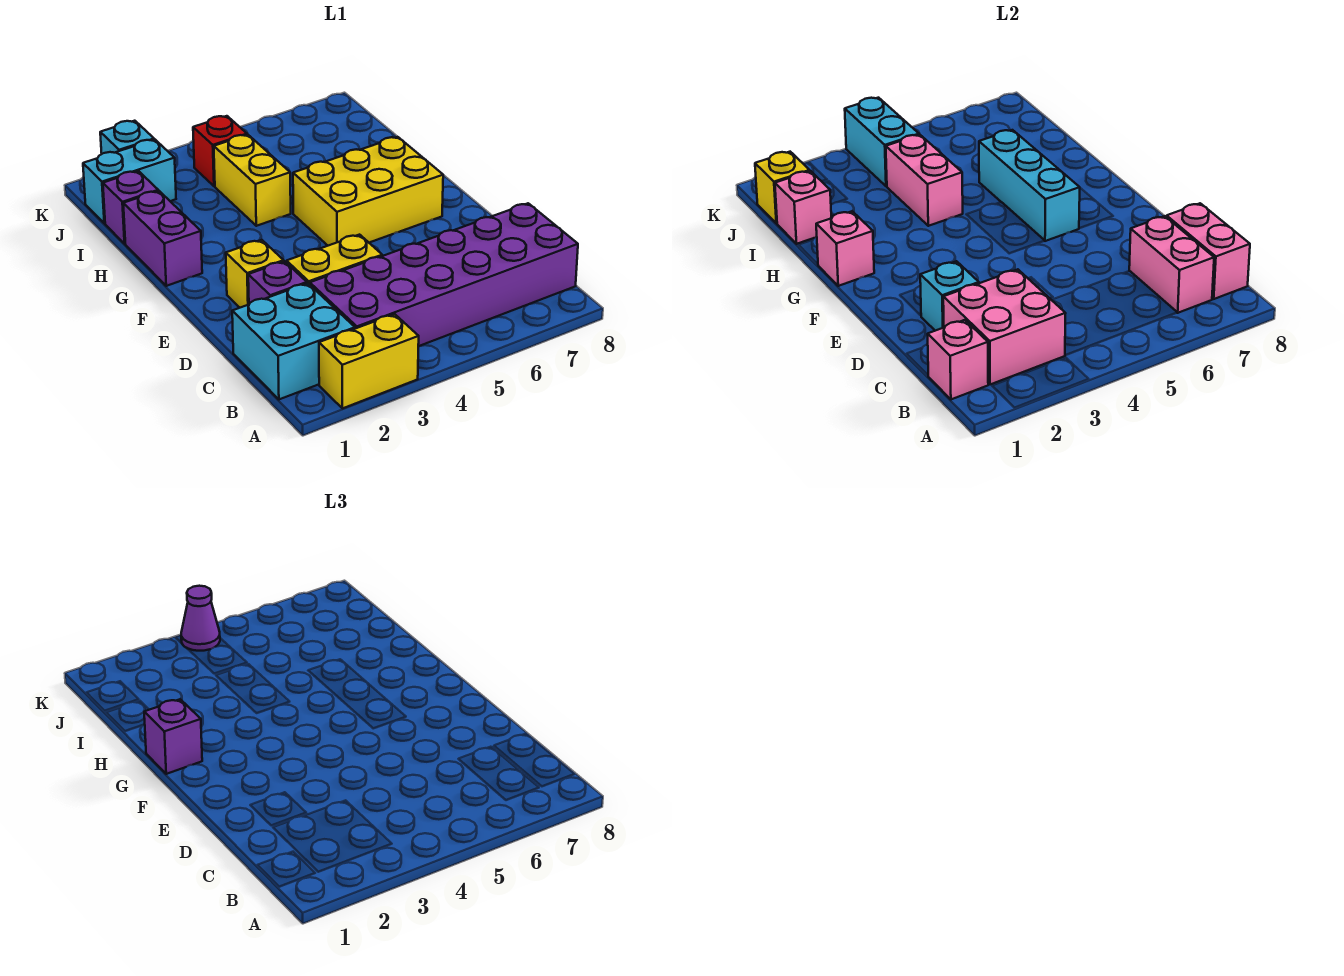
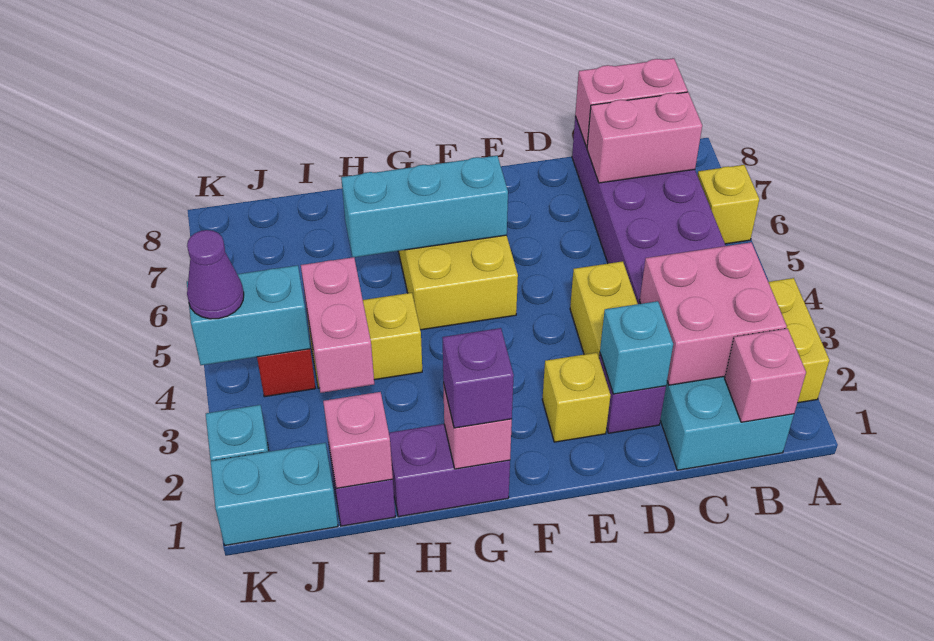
pink 1x2 brick [886,135,963,226] -> pink 1x2 brick turned to [301,257,374,393]
cyan 1x2 brick [83,140,176,223] -> cyan 1x2 brick turned to [211,443,338,545]
yellow 1x1 brick [755,152,810,223] -> yellow 1x1 brick moved to [697,165,759,244]

